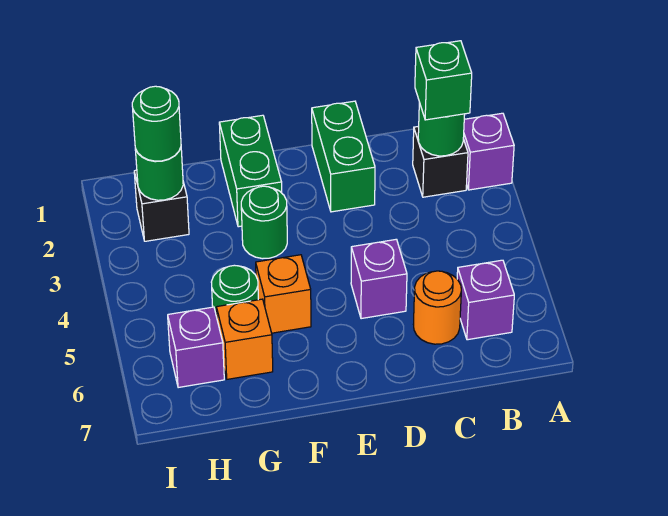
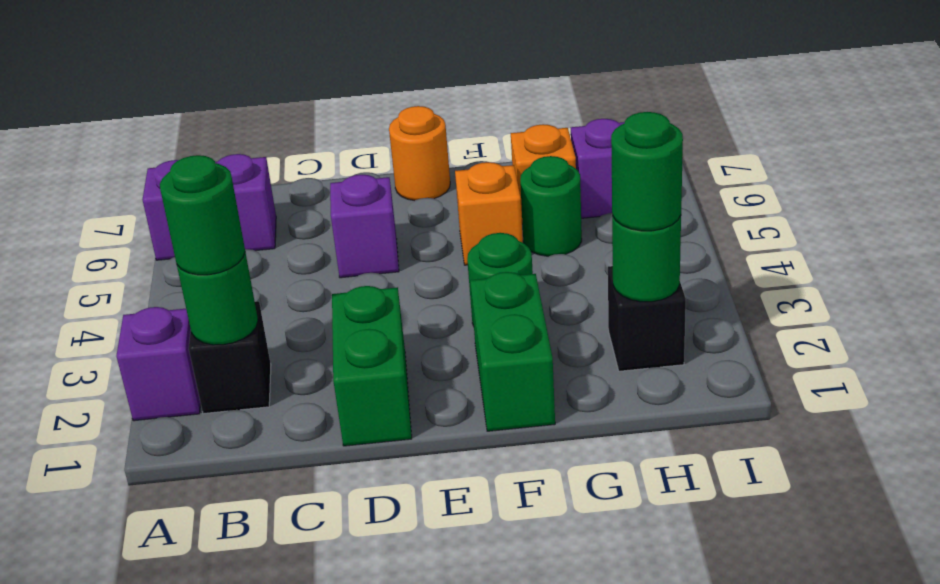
green 1x1 brick [415,41,472,120] -> green 1x1 round brick [160,155,245,275]
purple 1x1 brick [457,260,514,340] -> purple 1x2 brick [143,154,276,260]
orange 1x1 round brick [413,271,461,344] -> orange 1x1 round brick moved to [389,106,450,201]

